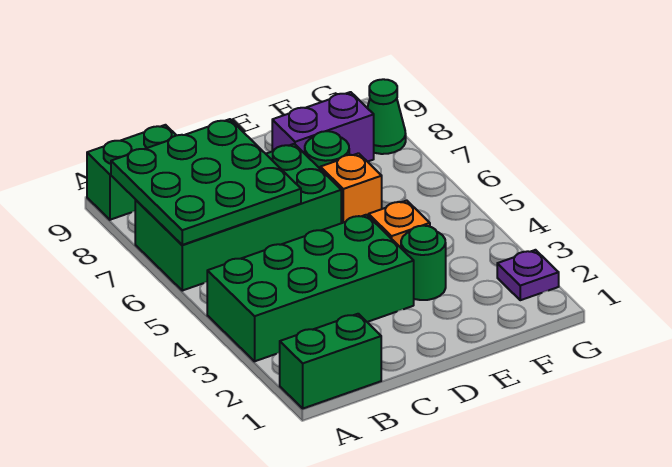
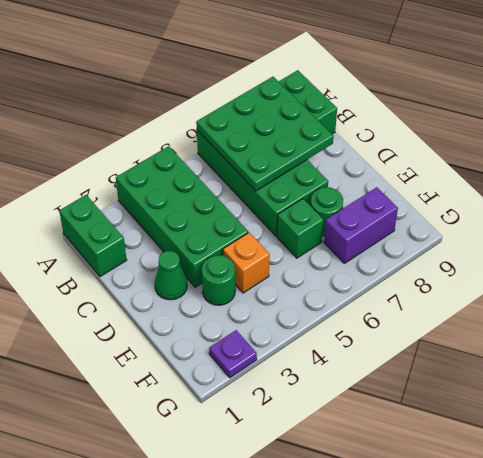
orange 1x1 brick [320,153,382,223] -> green 1x1 brick [277,199,324,258]
purple 1x2 brick [272,92,374,162] -> purple 1x2 brick turned to [324,187,398,263]
green 1x1 cone [368,79,406,154] -> green 1x1 cone moved to [154,251,187,300]

